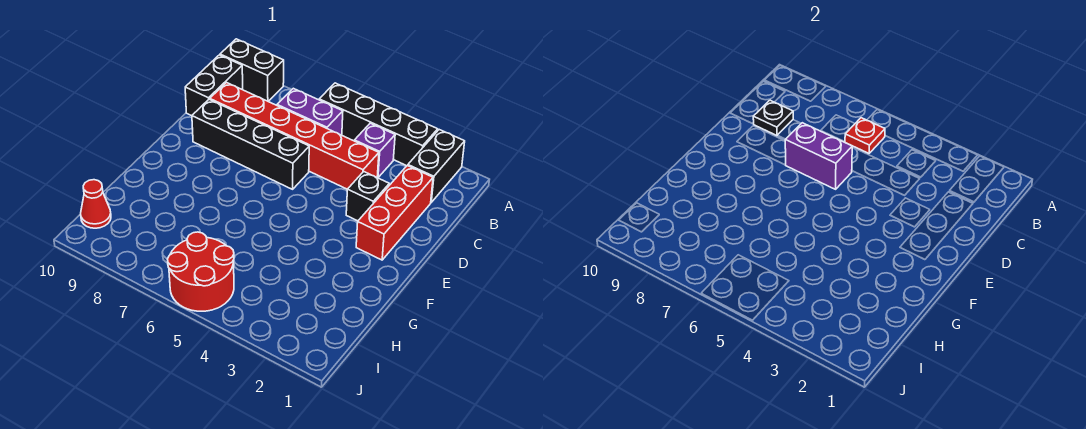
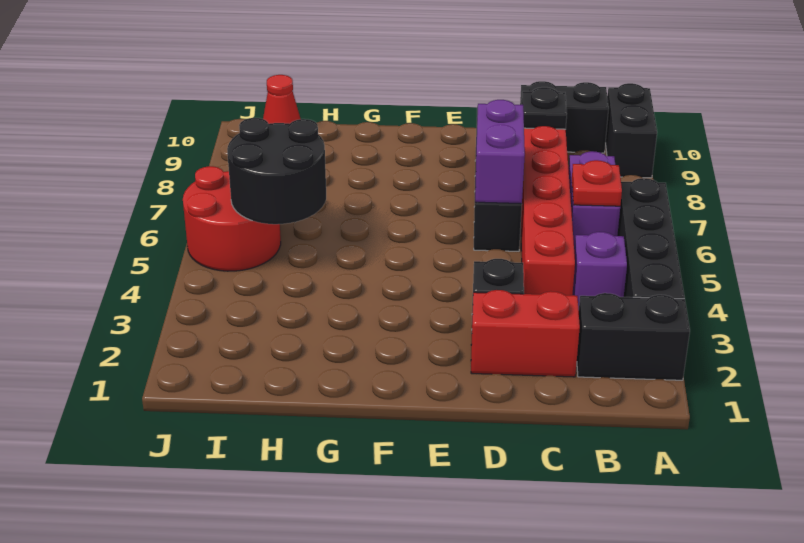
red 1x3 brick [356,166,433,260] -> red 1x2 brick [471,290,580,377]
none -> black 2x2 round brick [227,118,326,224]

